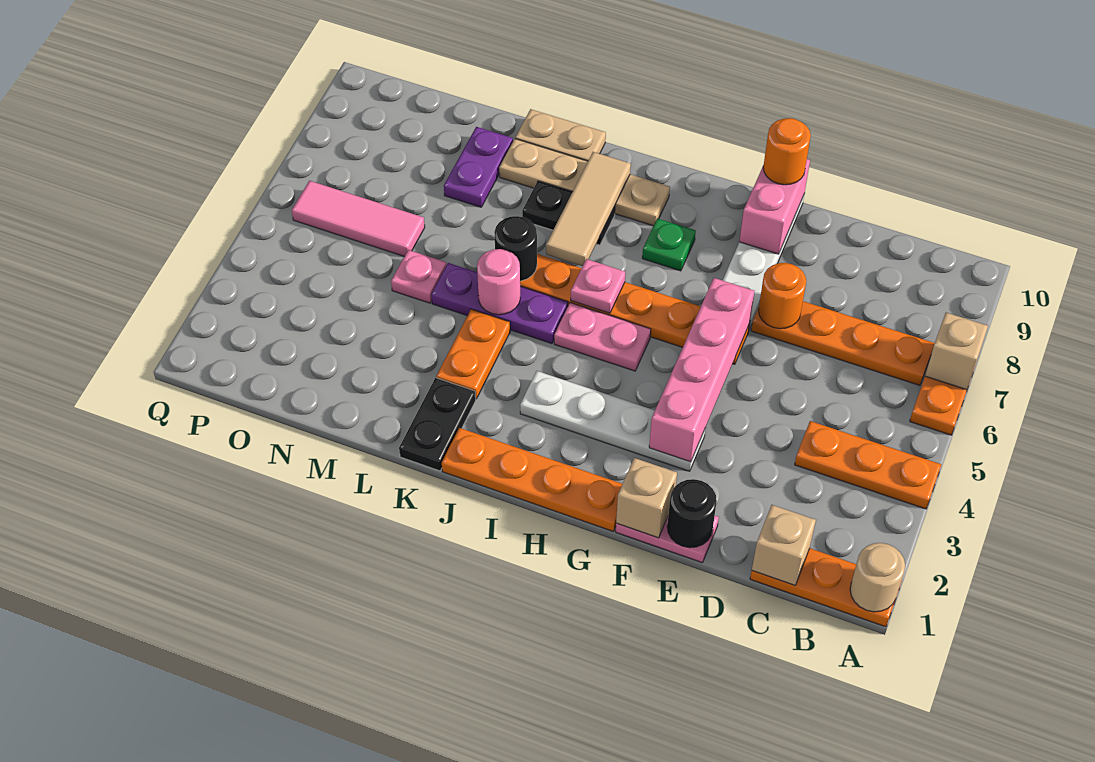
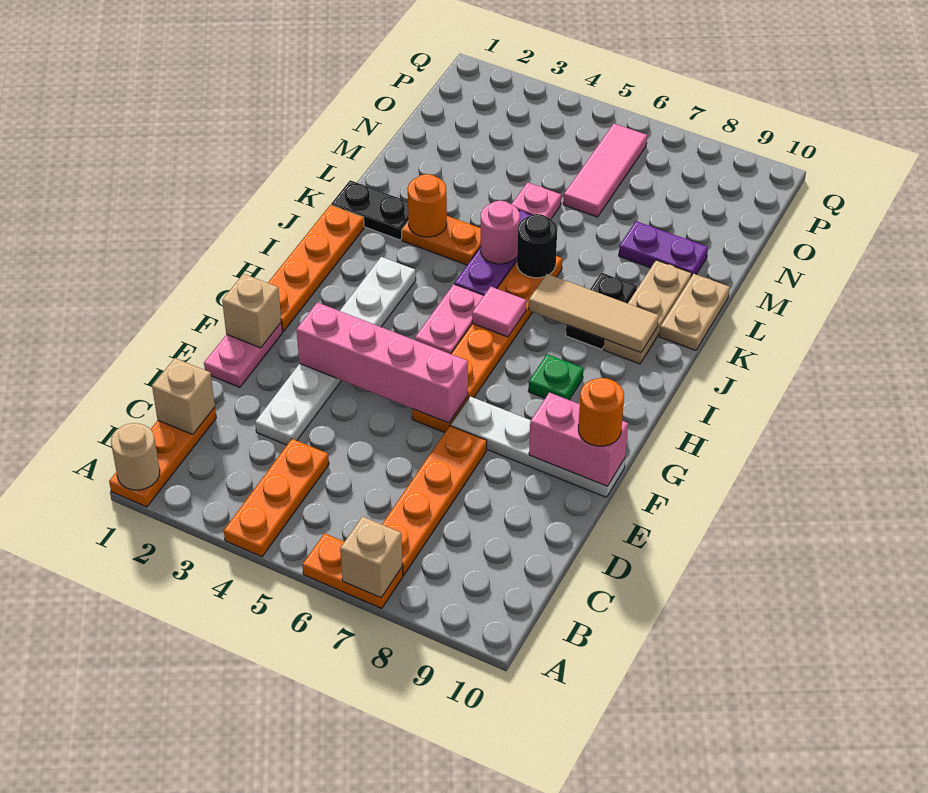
black 1x1 round brick [667,479,717,548] -> none
orange 1x1 round brick [758,263,806,329] -> orange 1x1 round brick moved to [408,174,447,237]
white 1x4 plate [520,371,705,471] -> white 1x6 plate [255,257,416,445]
pink 1x1 plate [571,259,625,313] -> pink 1x1 tile [472,287,526,337]
tan 1x4 plate [499,139,670,226] -> tan 1x3 plate [604,260,692,364]

